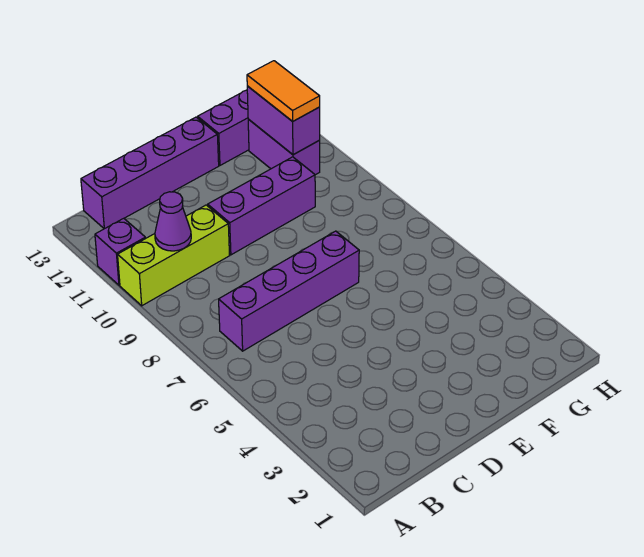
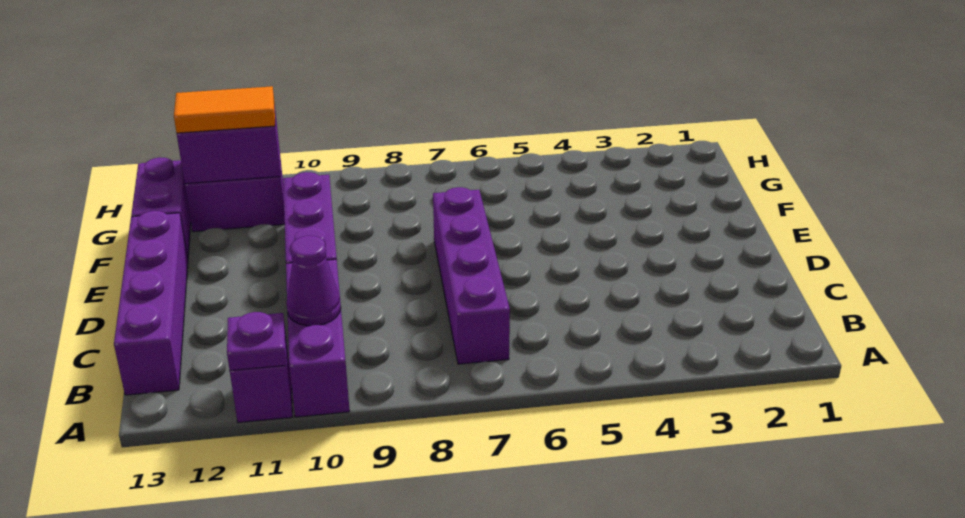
lime 1x3 brick [118,205,230,306] -> purple 1x3 brick [286,259,350,417]
none -> purple 1x1 plate [227,312,286,371]

